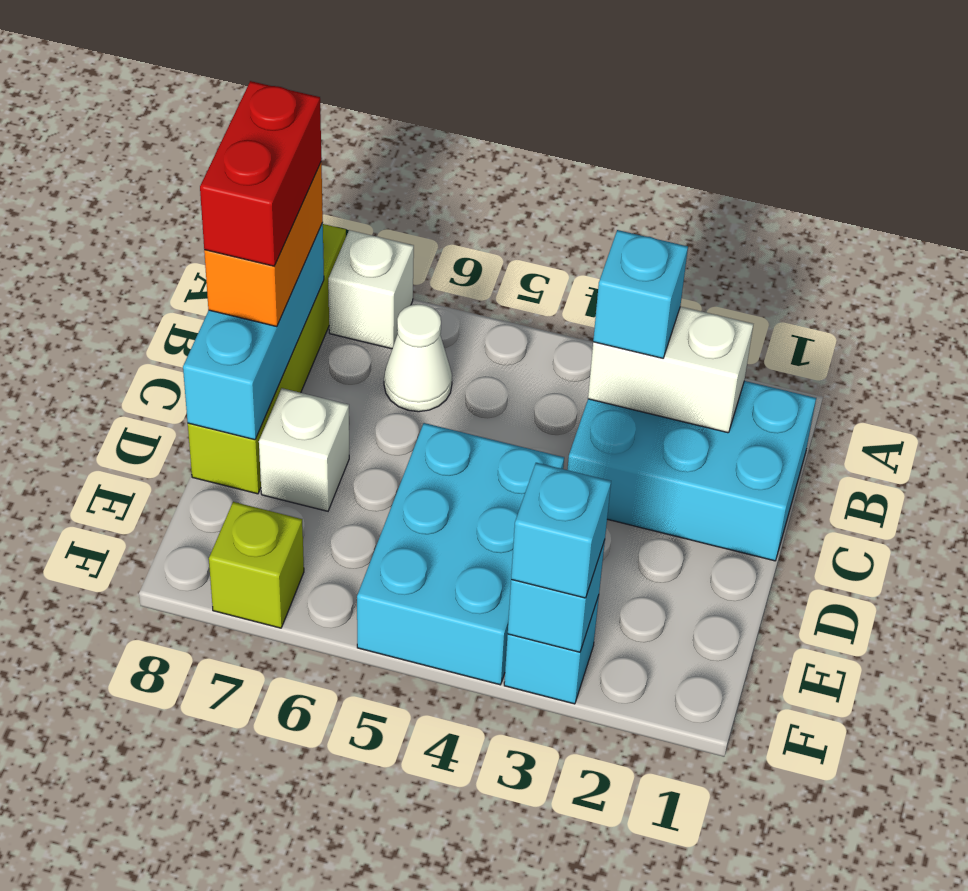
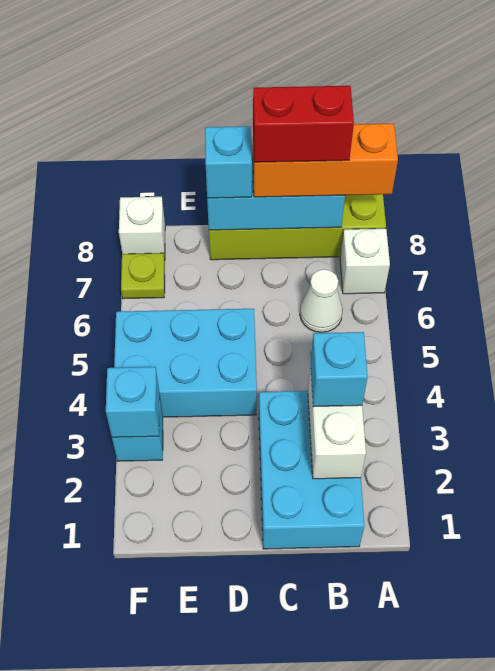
orange 1x2 brick [204,163,323,327] -> orange 1x3 brick [253,123,398,197]
white 1x1 brick [259,388,349,511] -> white 1x1 brick moved to [119,197,165,259]
cyan 1x1 brick [511,463,611,598] -> cyan 1x1 brick moved to [205,126,252,198]
lime 1x1 brick [209,502,304,628] -> lime 1x1 plate [121,253,165,299]

